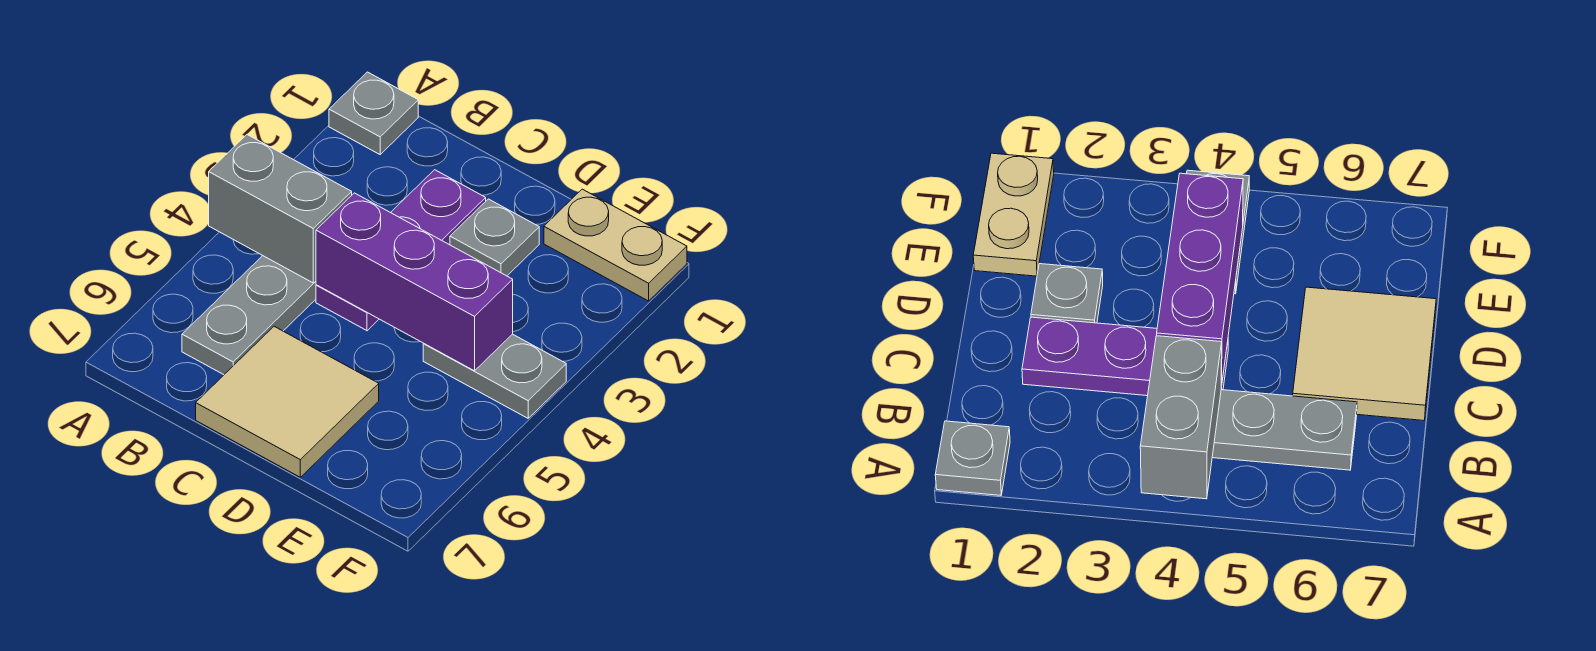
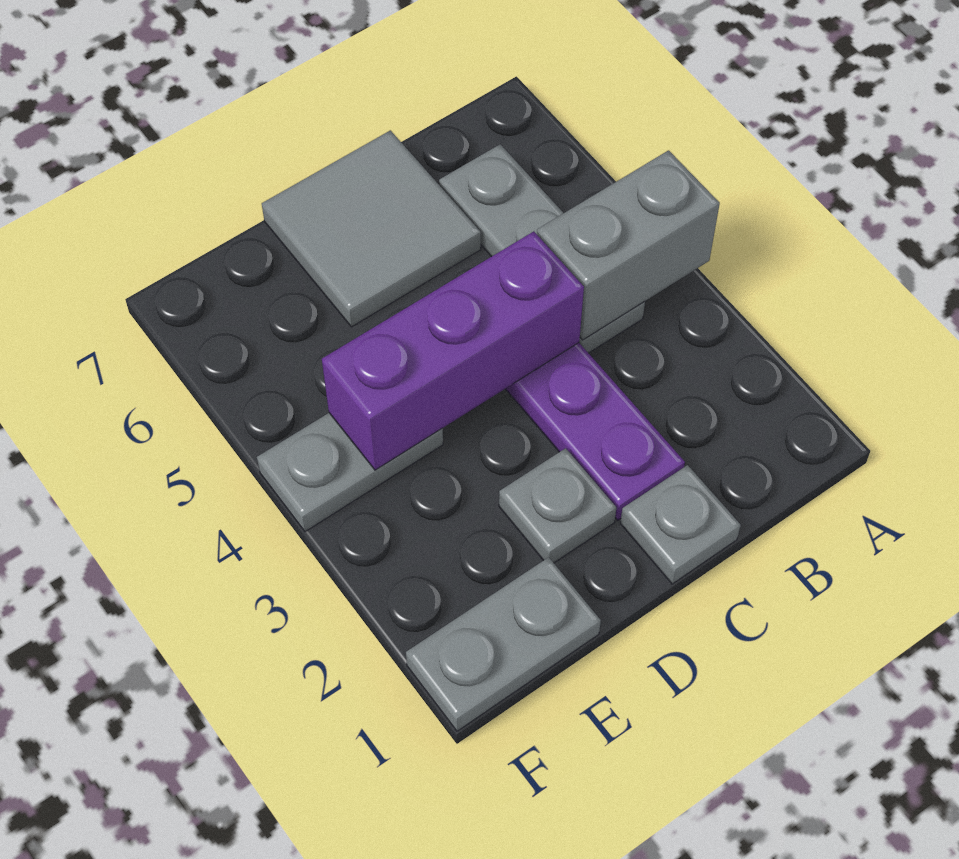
grey 1x1 plate [329,72,418,154] -> grey 1x1 plate moved to [620,465,741,584]
tan 2x2 tile [196,326,379,477] -> grey 2x2 tile [262,130,481,327]
tan 1x2 plate [544,189,687,301] -> grey 1x2 plate [406,557,601,731]

